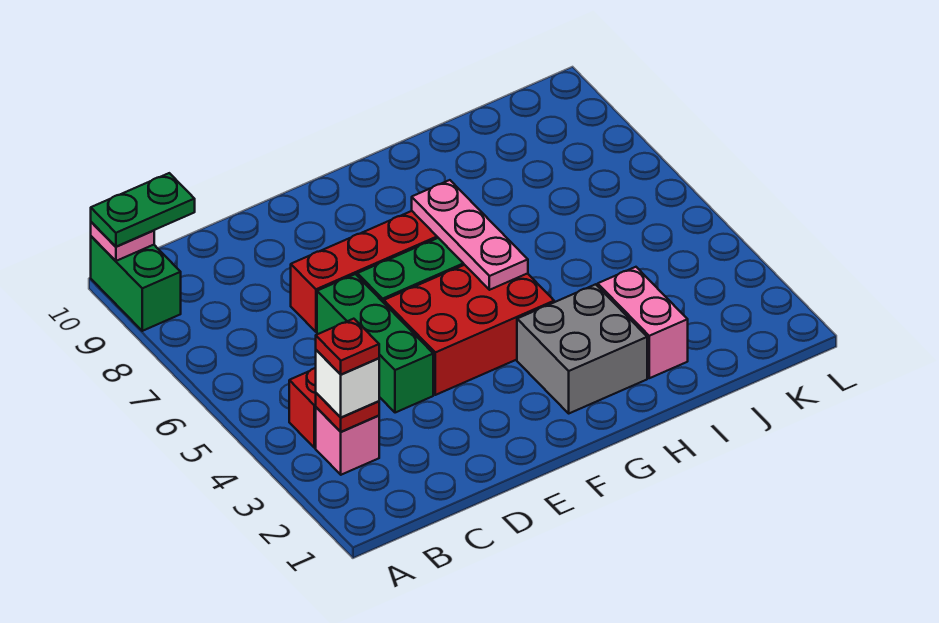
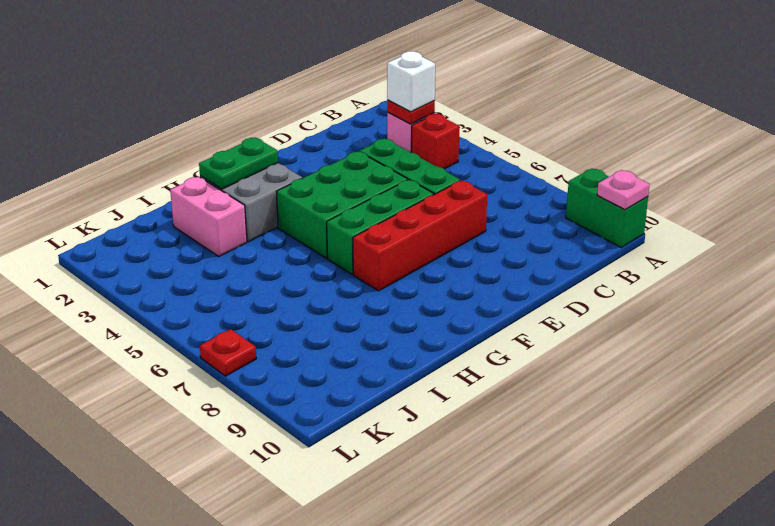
green 1x2 plate [91,173,195,247] -> green 1x2 plate moved to [199,137,278,189]
red 1x1 plate [316,319,379,374] -> red 1x1 plate moved to [200,329,256,376]
red 2x3 brick [384,265,554,395] -> green 2x3 brick [276,151,408,258]
pink 1x3 plate [412,180,528,290] -> none

